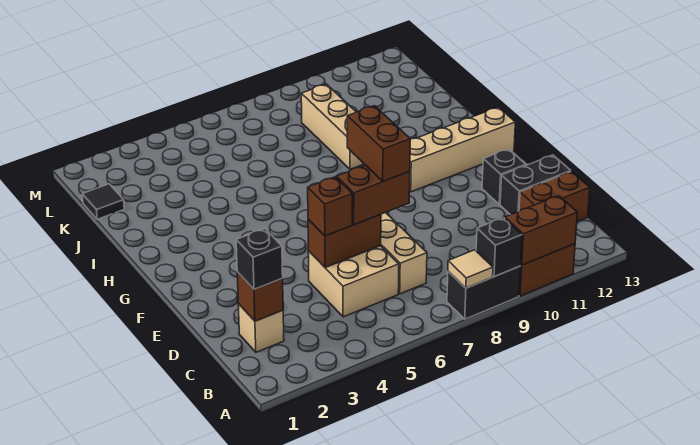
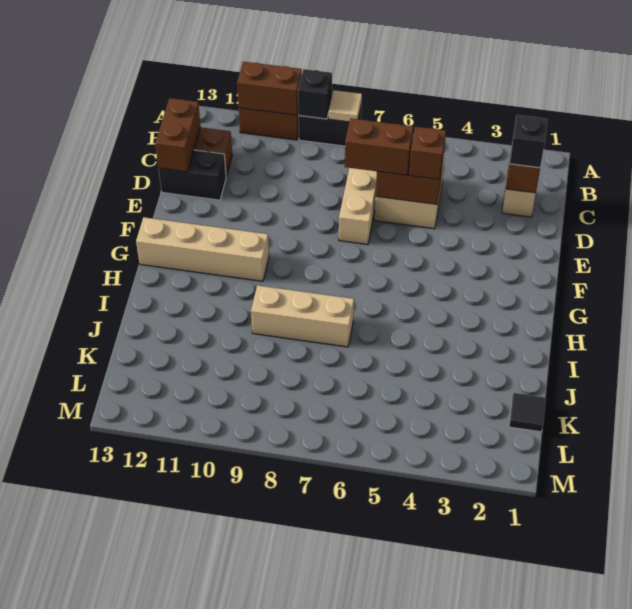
brown 1x2 brick [347,106,410,181] -> brown 1x2 brick moved to [155,98,201,172]
black 1x1 brick [482,149,526,204] -> none
tan 1x3 brick [301,84,364,169] -> tan 1x3 brick turned to [251,285,354,347]

